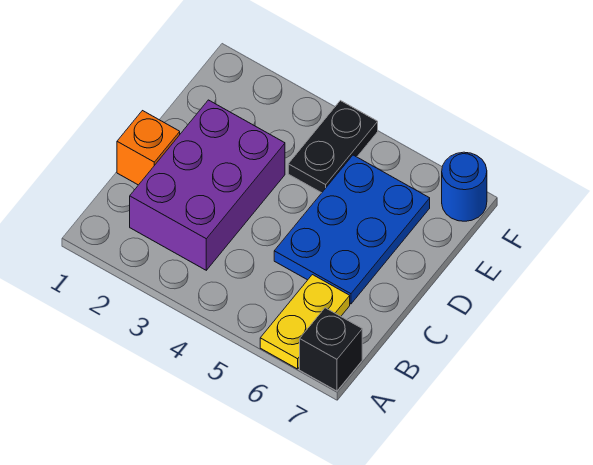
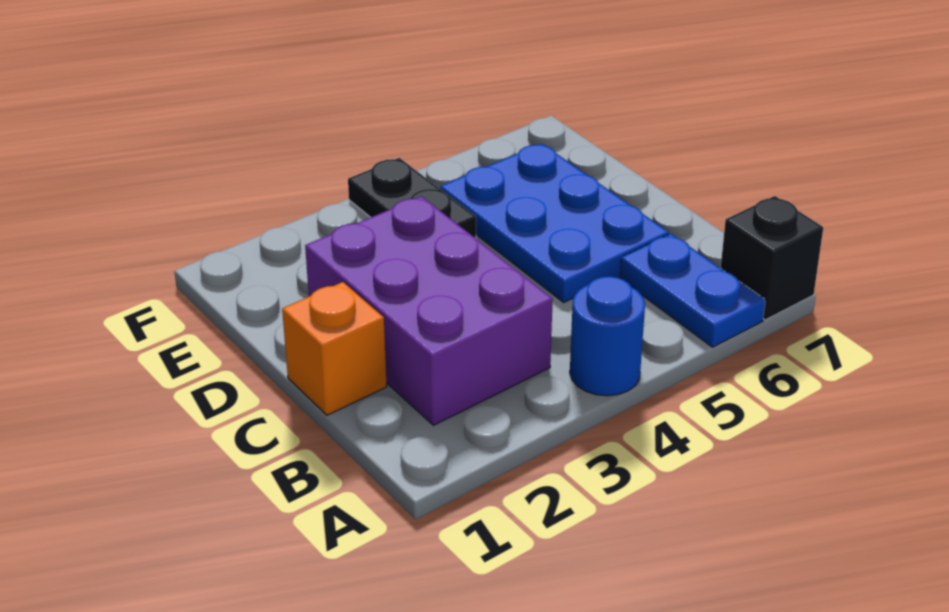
yellow 1x2 plate [260,275,350,369] -> blue 1x2 plate [620,234,765,347]
blue 1x1 round brick [442,152,487,221] -> blue 1x1 round brick moved to [570,276,645,396]

